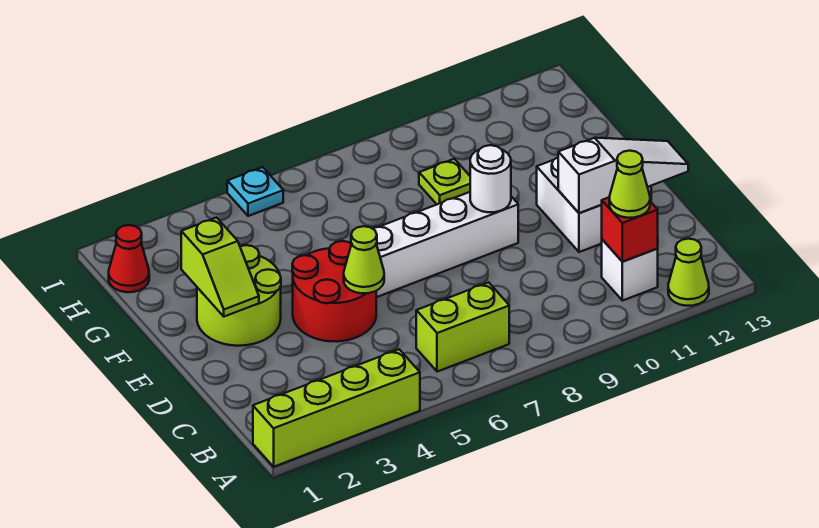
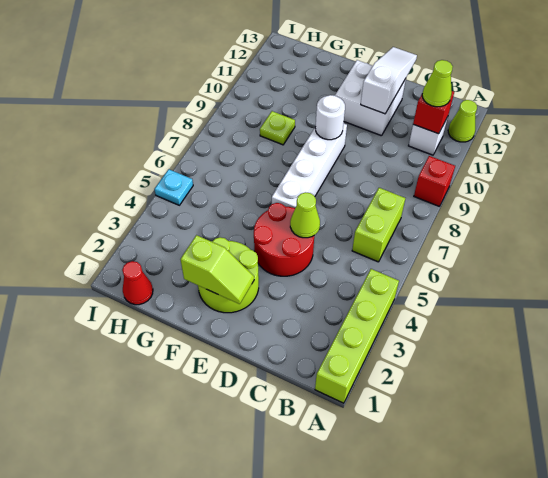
none -> red 1x1 brick [414,156,455,206]

